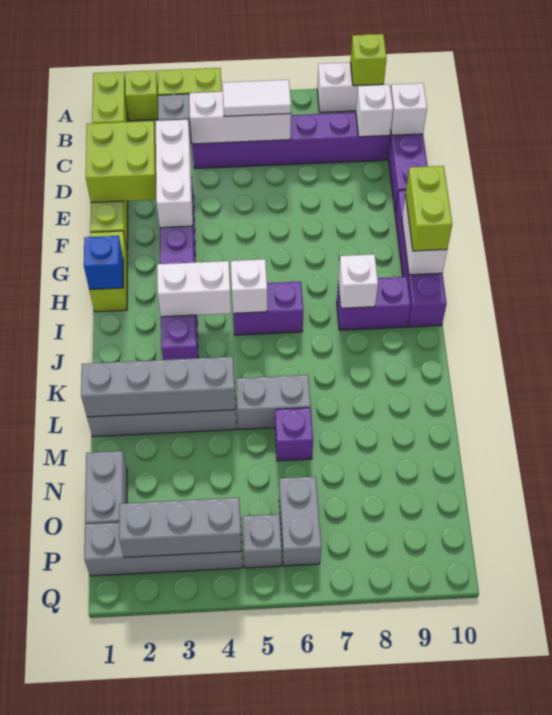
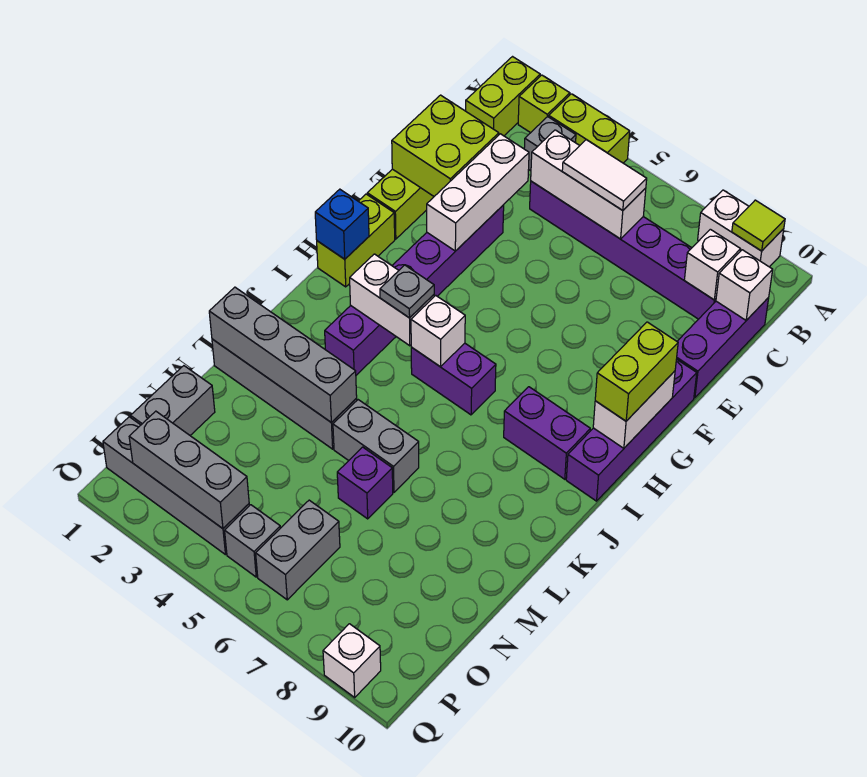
lime 1x1 brick [350,34,387,86] -> lime 1x1 tile [732,200,785,251]
none -> grey 1x1 plate [380,265,434,318]
white 1x1 brick [338,254,378,308] -> white 1x1 brick moved to [323,624,381,697]

